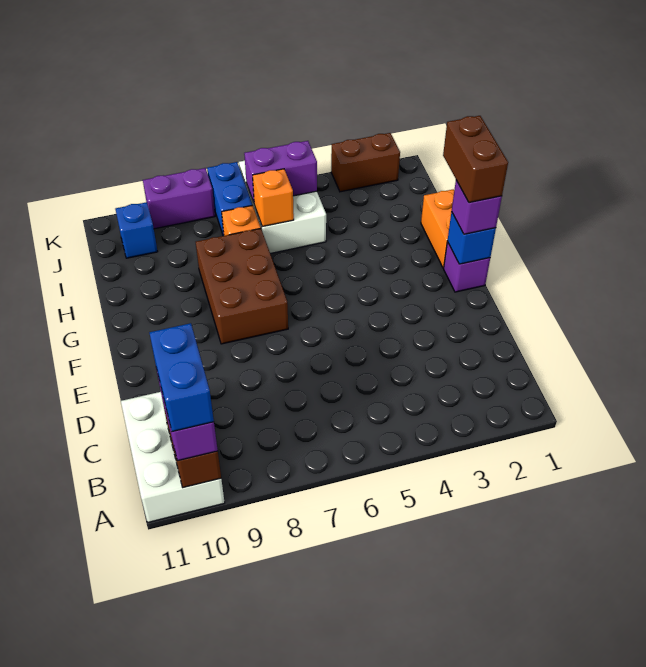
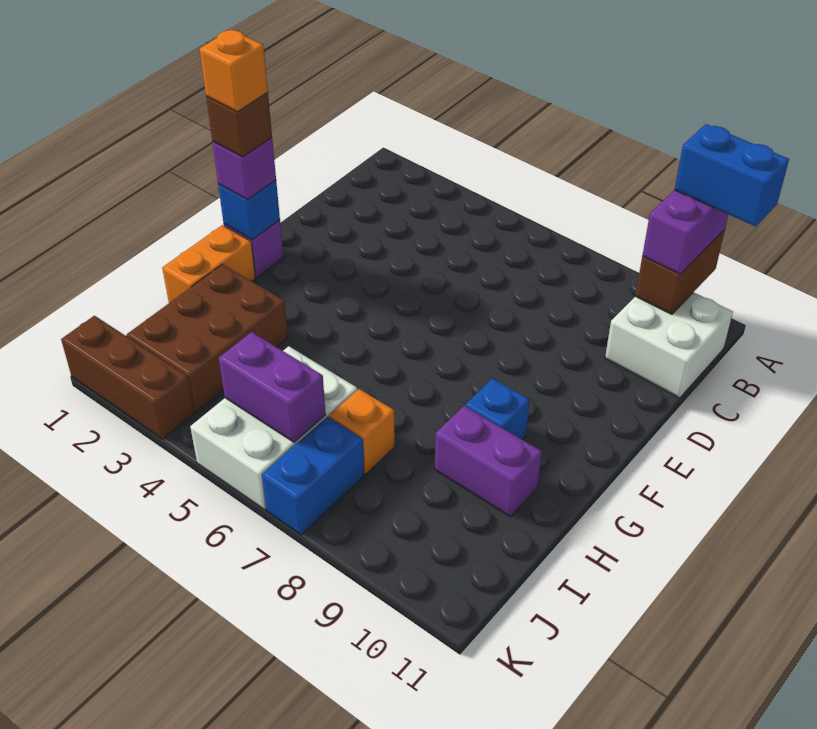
white 2x3 brick [121,392,225,522] -> white 2x2 brick [605,292,733,398]
blue 1x2 brick [149,323,214,432] -> blue 1x2 brick turned to [674,124,789,226]
brown 1x2 brick [443,116,508,203] -> brown 1x1 brick [206,93,272,157]
brown 2x3 brick [196,228,288,344] -> brown 2x3 brick moved to [127,264,288,412]
orange 1x1 brick [253,169,294,227] -> orange 1x1 brick moved to [200,30,268,112]
blue 1x1 brick [115,202,158,258] -> blue 1x1 brick moved to [465,378,530,440]
brown 1x2 brick [331,133,400,192] -> brown 1x3 brick [61,316,195,439]
purple 1x2 brick [143,168,215,229] -> purple 1x2 brick moved to [435,406,542,517]

